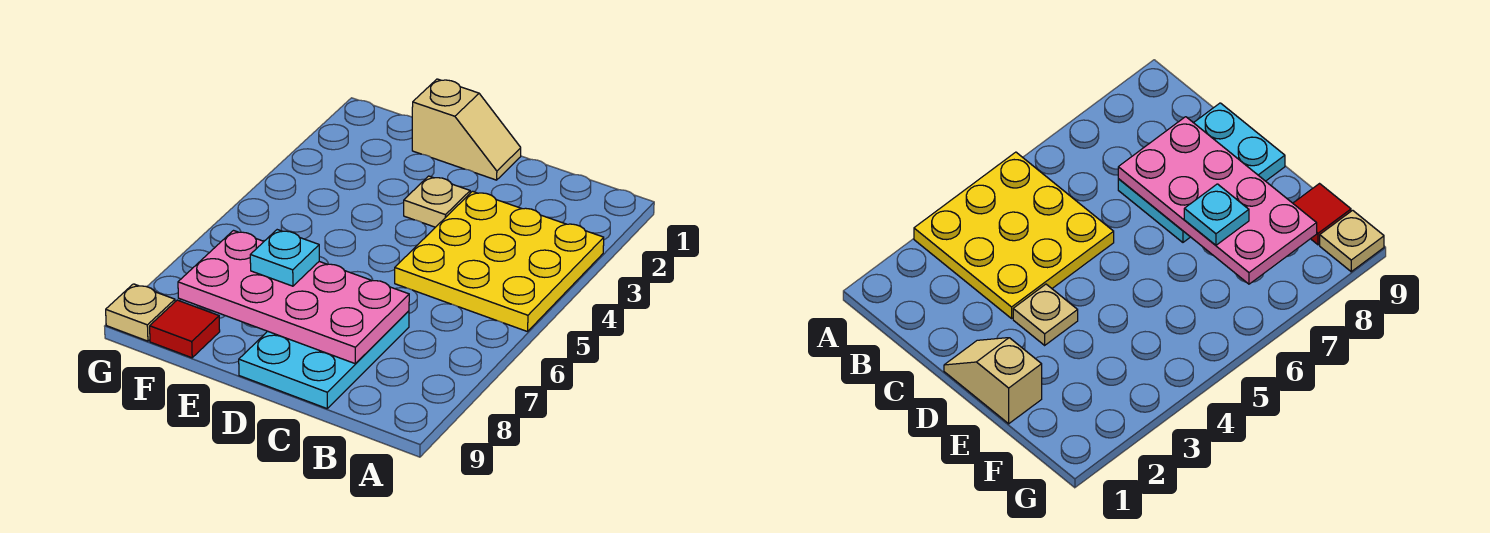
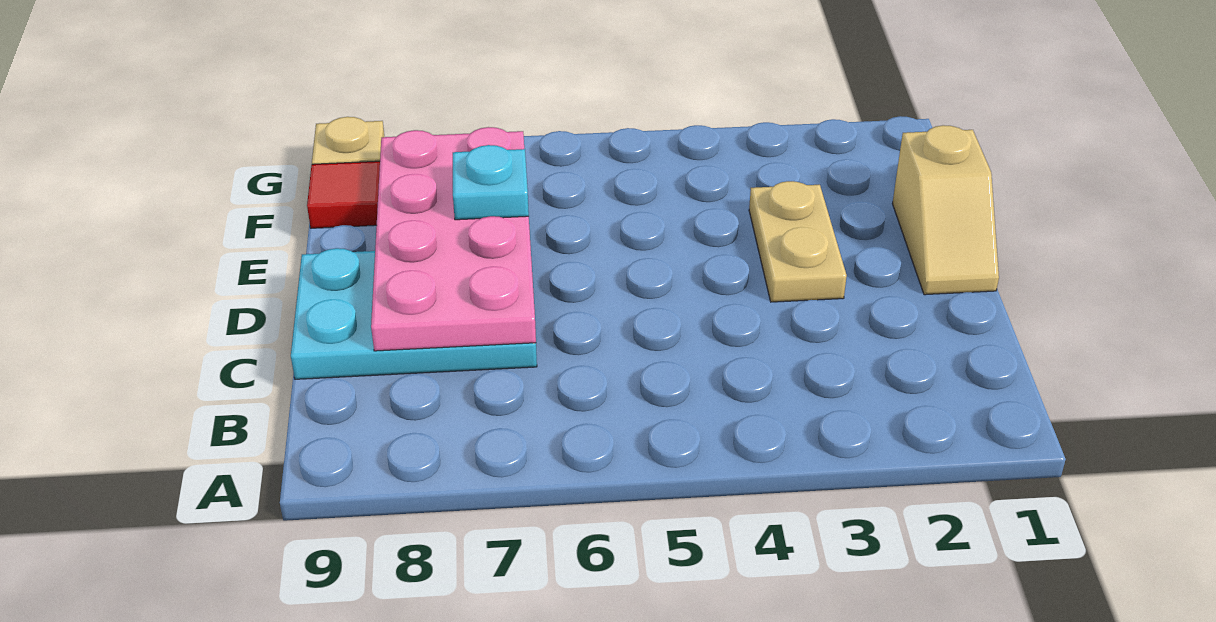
yellow 3x3 plate [395,191,604,332] -> none
tan 1x1 plate [404,176,470,227] -> tan 1x2 plate [749,181,847,302]

